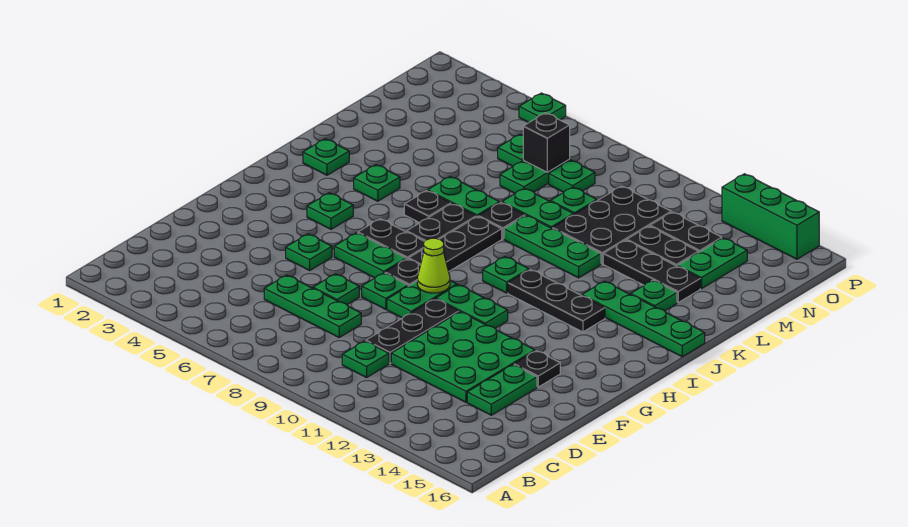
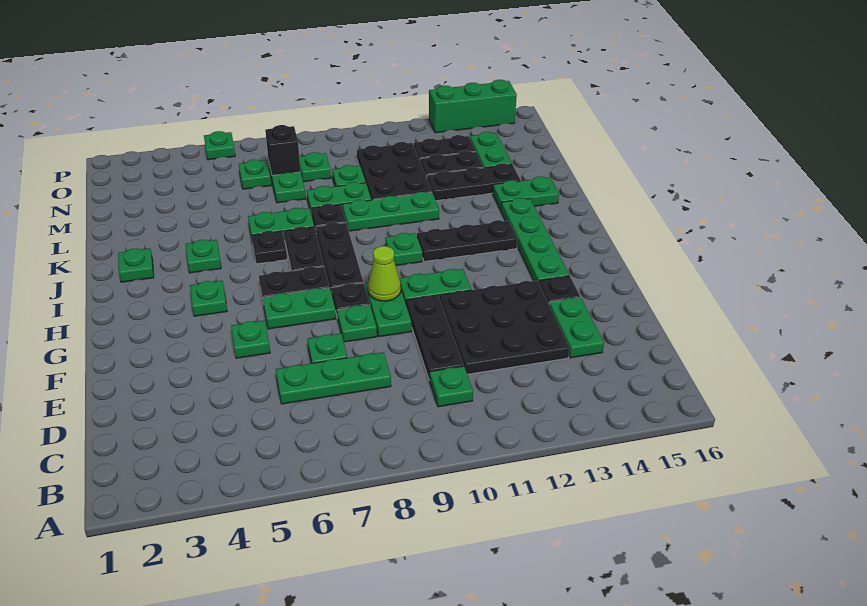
green 3x3 plate [391,312,535,402] -> black 3x3 plate [440,281,570,374]
green 1x4 plate [582,281,705,357] -> green 1x4 plate turned to [501,198,569,282]
green 1x1 plate [631,280,677,311] -> green 1x2 plate [493,177,559,210]

